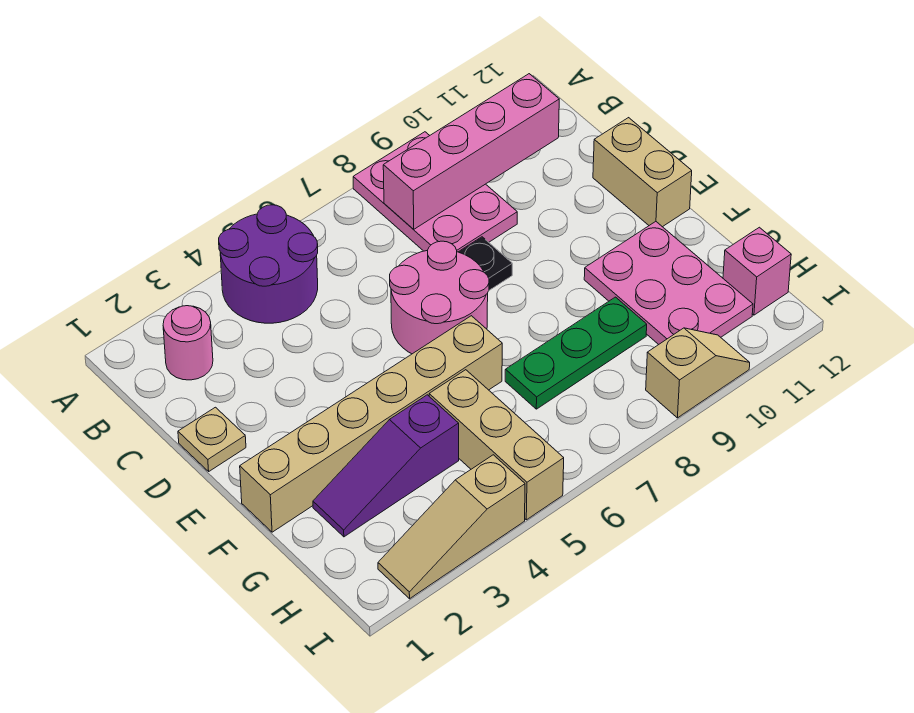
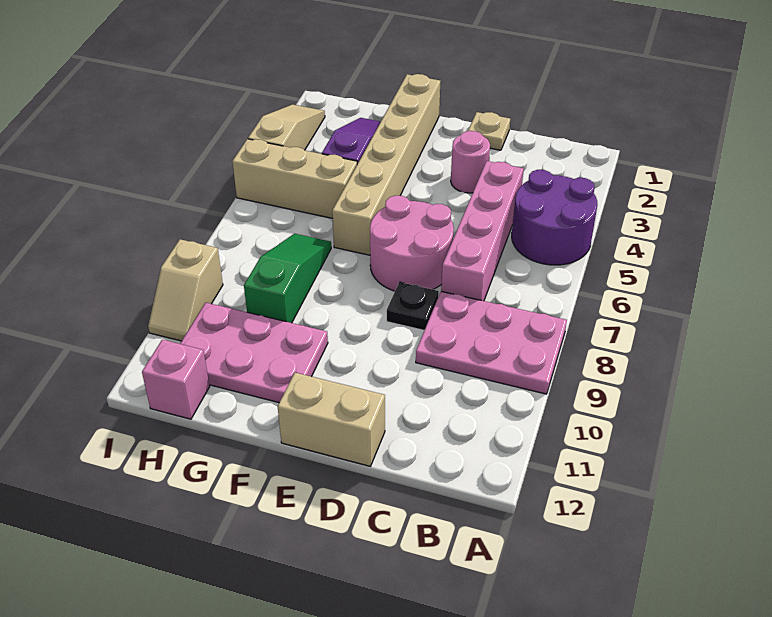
pink 1x1 round brick [163,306,213,380] -> pink 1x1 round brick moved to [451,131,490,193]
pink 1x4 brick [383,74,559,229] -> pink 1x4 brick moved to [441,161,524,301]
green 1x3 plate [505,297,647,409] -> green 1x3 slope [244,234,331,323]

